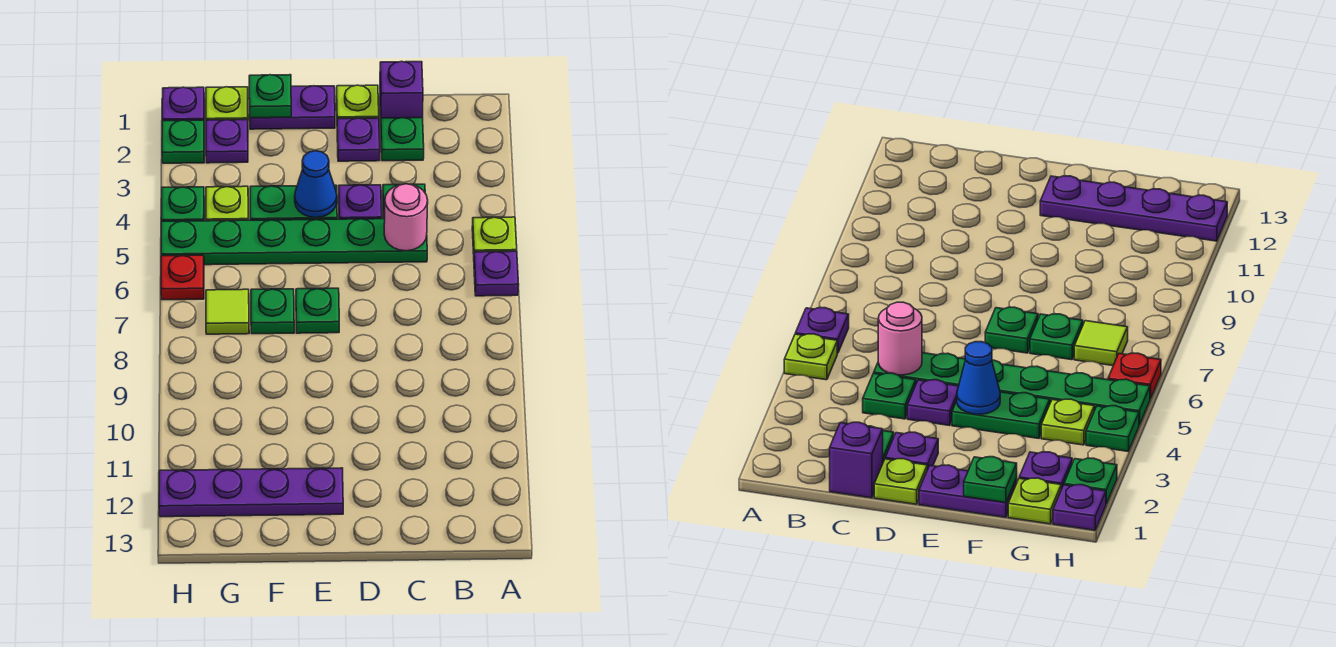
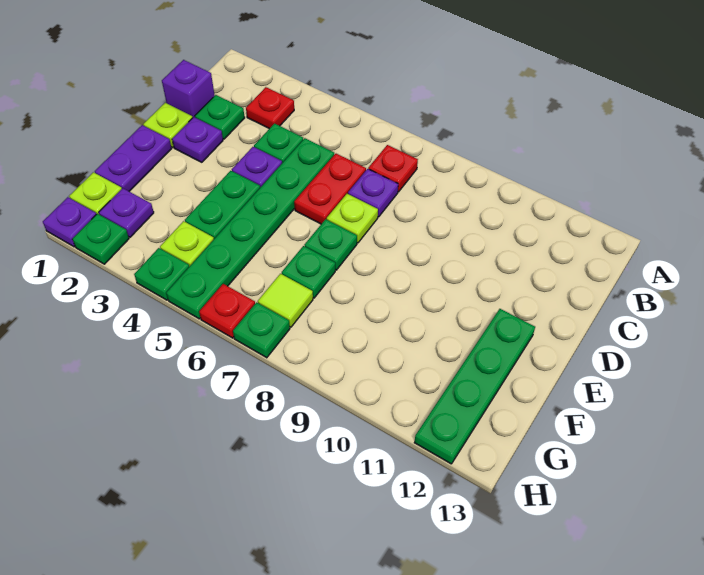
lime 1x1 plate [472,217,517,254] -> lime 1x1 plate moved to [327,194,378,243]
purple 1x1 plate [474,251,519,296] -> purple 1x1 plate moved to [348,169,398,217]
none -> red 1x1 plate [246,87,294,129]
none -> red 1x1 plate [368,145,418,192]
pink 1x1 round brick [384,184,428,251] -> none
none -> red 1x2 plate [294,154,366,224]
blue 1x1 cone [295,151,337,218] -> none
purple 1x4 plate [159,468,343,517] -> green 1x4 plate [414,309,535,464]
green 1x1 plate [249,75,291,118] -> green 1x1 plate moved to [233,302,290,358]

